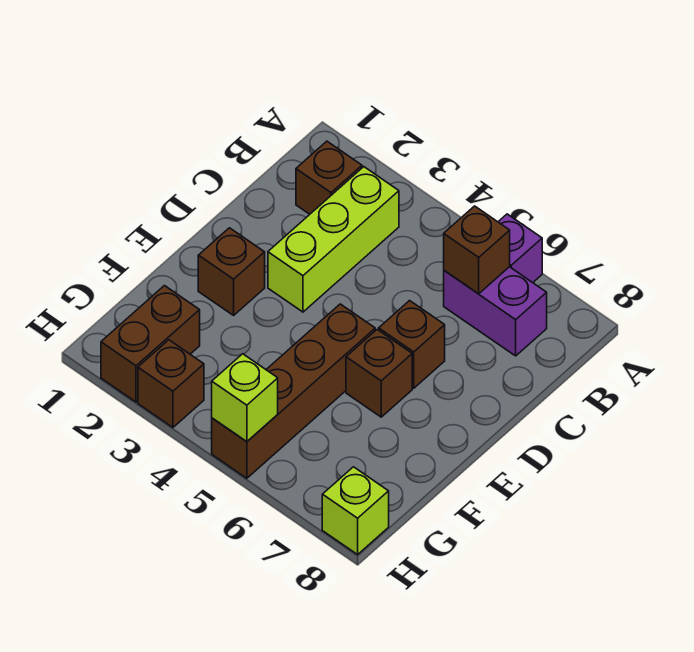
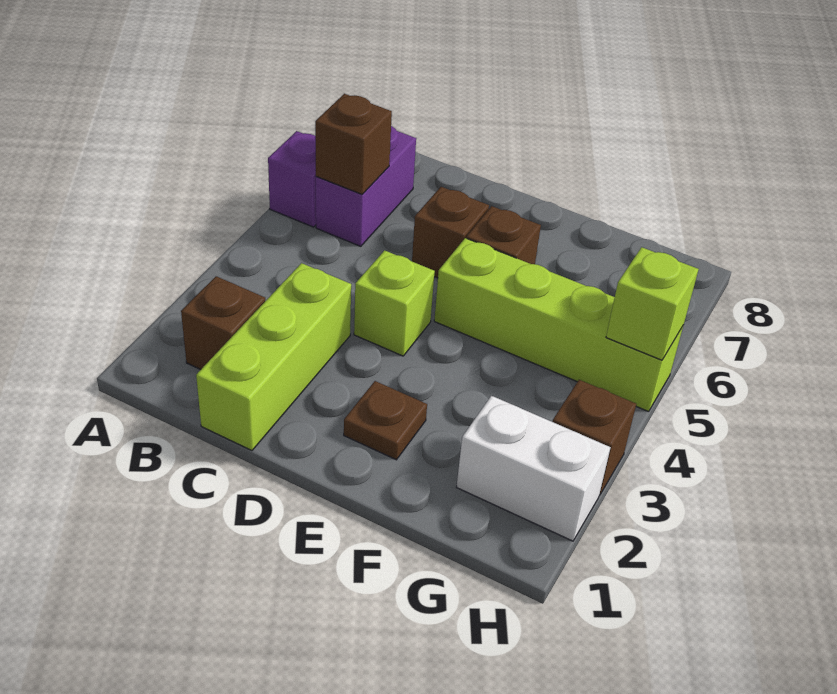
lime 1x3 brick [268,167,399,312] -> lime 1x3 brick turned to [196,263,351,451]
brown 1x1 brick [198,228,265,315] -> brown 1x1 plate [344,381,427,460]
brown 1x4 brick [212,304,375,478] -> lime 1x4 brick [434,238,683,412]
brown 1x2 brick [101,286,200,402] -> white 1x2 brick [457,396,610,541]
lime 1x1 brick [322,467,389,554] -> lime 1x1 brick moved to [354,250,435,356]

